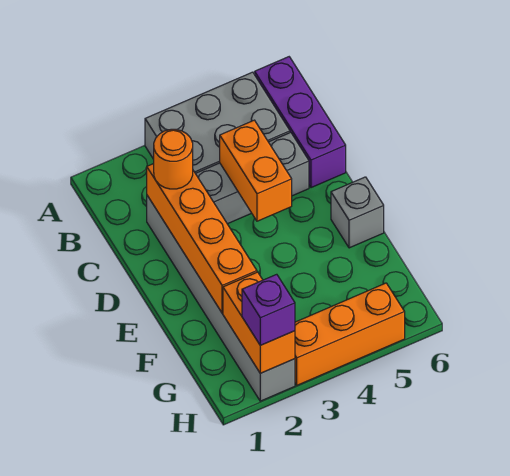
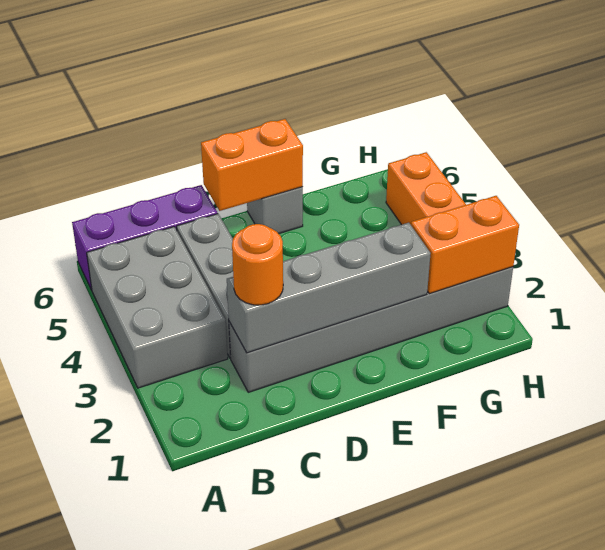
orange 1x4 brick [147,164,257,313] -> grey 1x4 brick [227,223,431,353]
orange 1x2 brick [220,120,292,221] -> orange 1x2 brick moved to [201,119,303,211]
purple 1x1 brick [242,274,295,345] -> none

